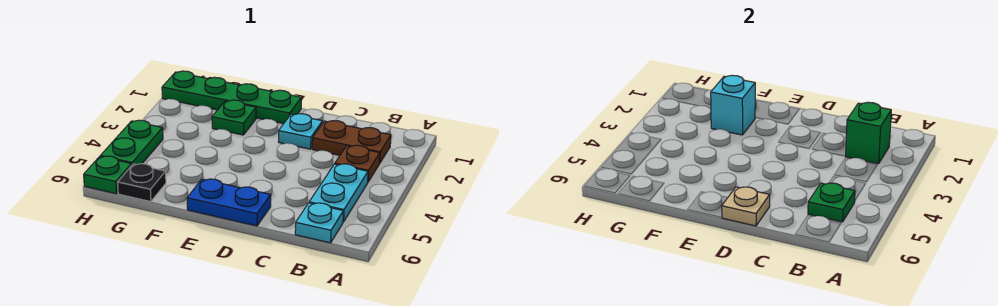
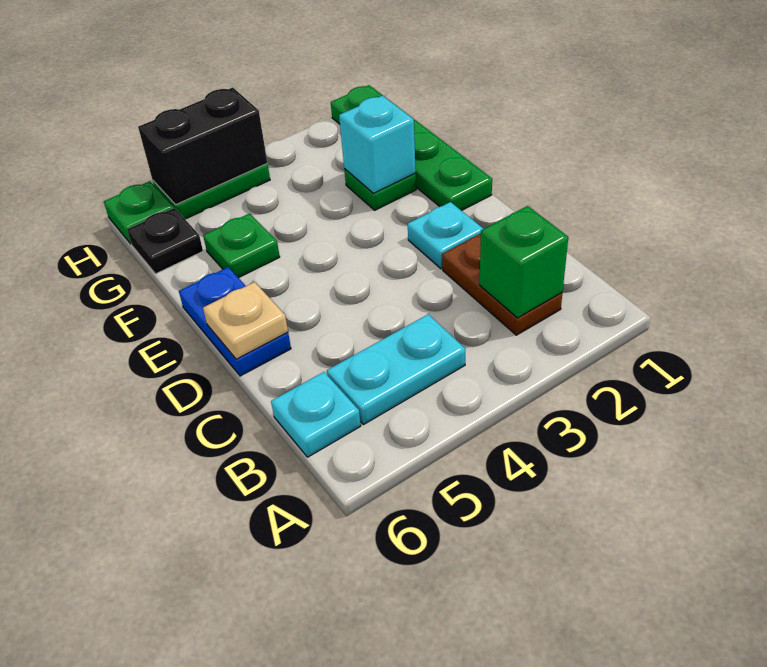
brown 1x1 plate [335,145,380,182] -> none
green 1x1 plate [808,183,855,222] -> green 1x1 plate moved to [203,213,280,278]
none -> black 1x2 brick [138,87,267,205]

